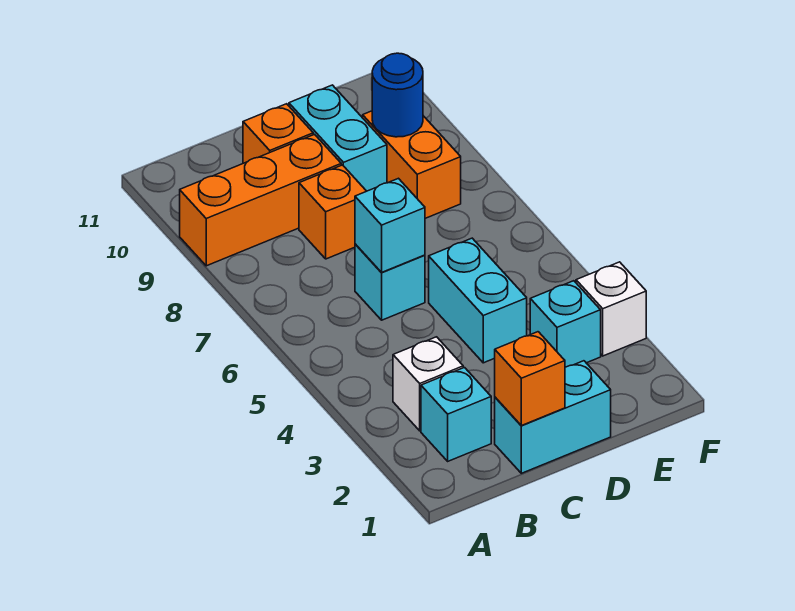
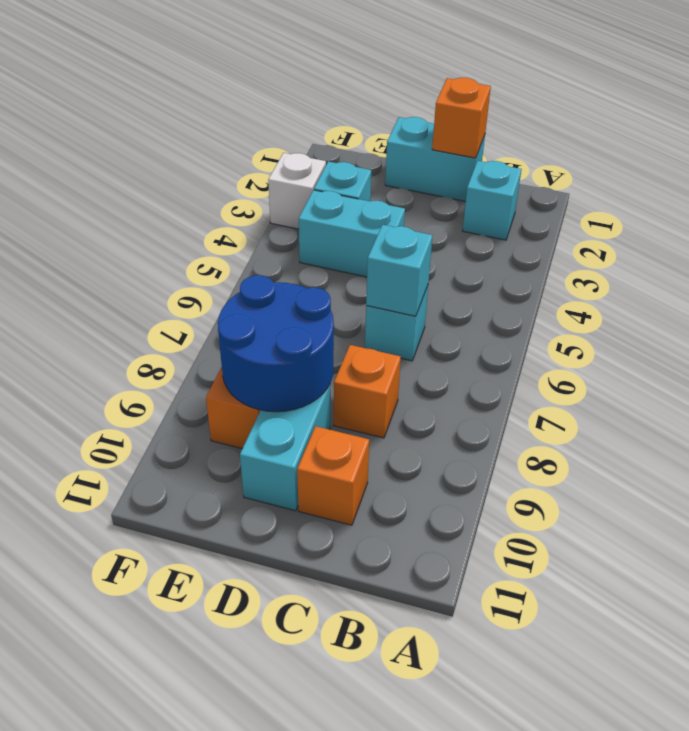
orange 1x3 brick [180,134,341,266] -> none
white 1x1 brick [393,337,463,431] -> none
cyan 1x2 brick [429,238,527,363] -> cyan 1x2 brick turned to [299,190,405,277]
blue 1x1 round brick [372,53,423,137] -> blue 2x2 round brick [218,275,334,412]

